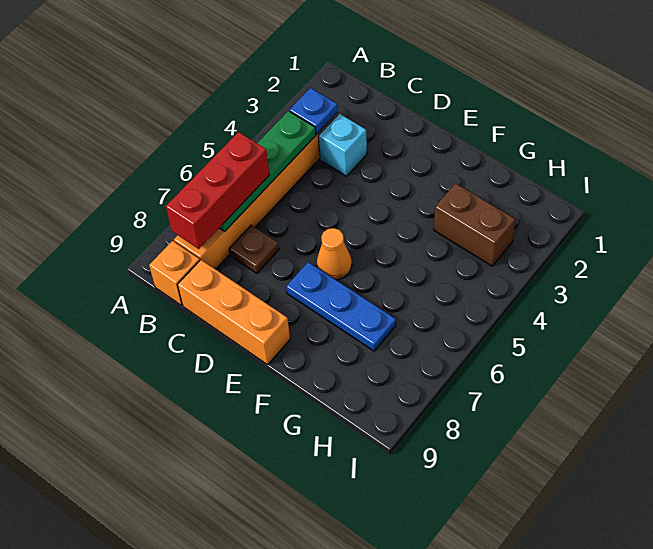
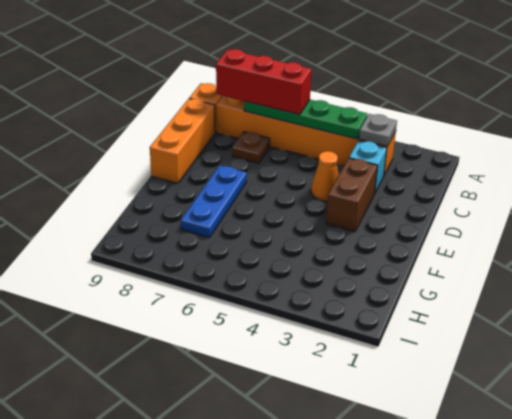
blue 1x1 plate [289,88,338,134] -> grey 1x1 plate [359,114,397,146]
orange 1x1 cone [317,228,352,280] -> orange 1x1 cone moved to [311,151,339,201]
brown 1x2 brick [434,183,515,266] -> brown 1x2 brick moved to [326,158,377,232]

